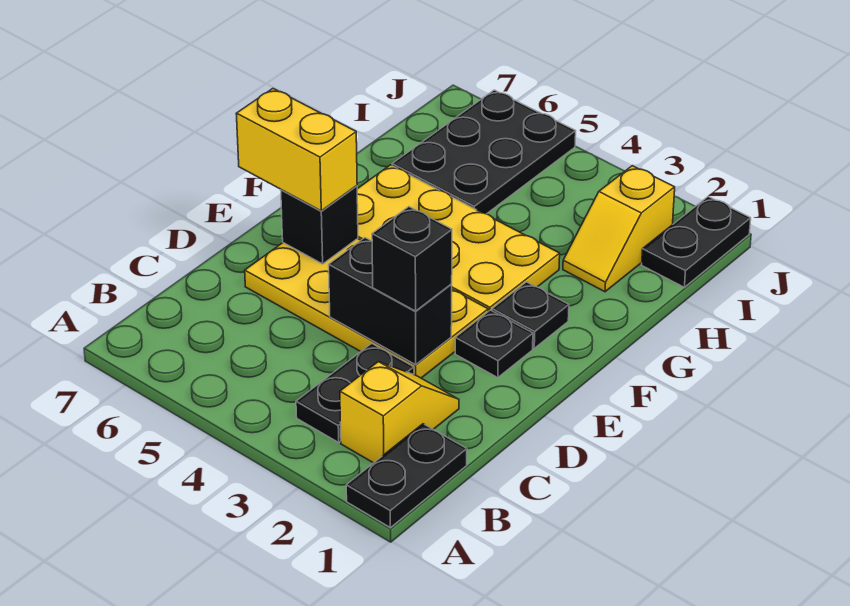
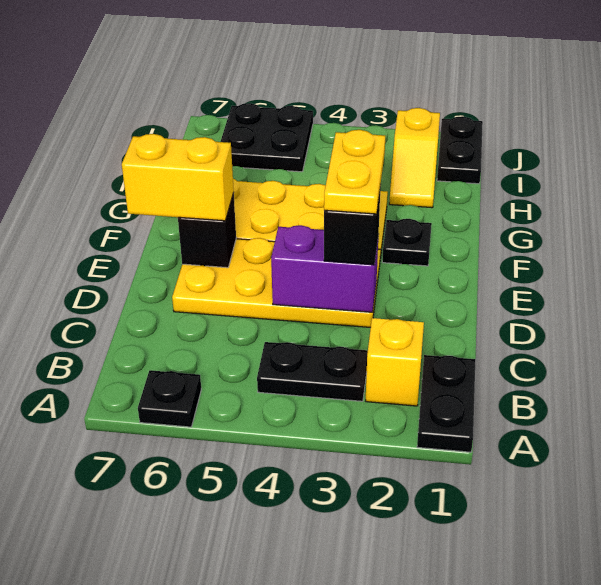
black 1x2 plate [296,343,414,442] -> black 1x2 plate turned to [257,342,368,401]
black 1x2 brick [329,238,452,365] -> purple 1x2 brick [271,225,378,312]
none -> yellow 1x2 plate [324,130,385,214]
black 1x1 plate [455,310,533,378] -> black 1x1 plate moved to [138,370,201,427]
black 2x3 plate [392,90,576,214] -> black 2x2 plate [220,103,313,172]

